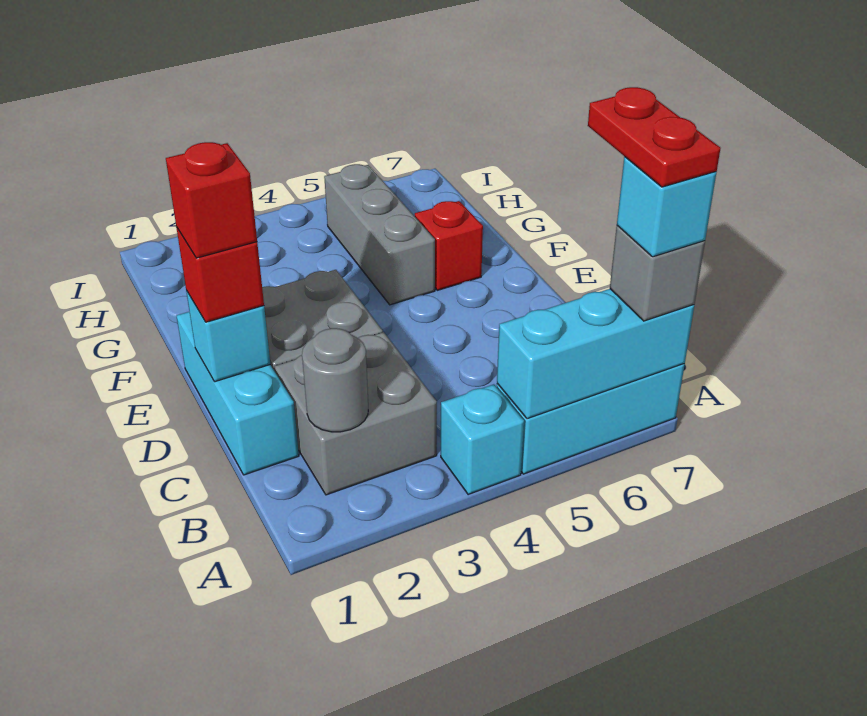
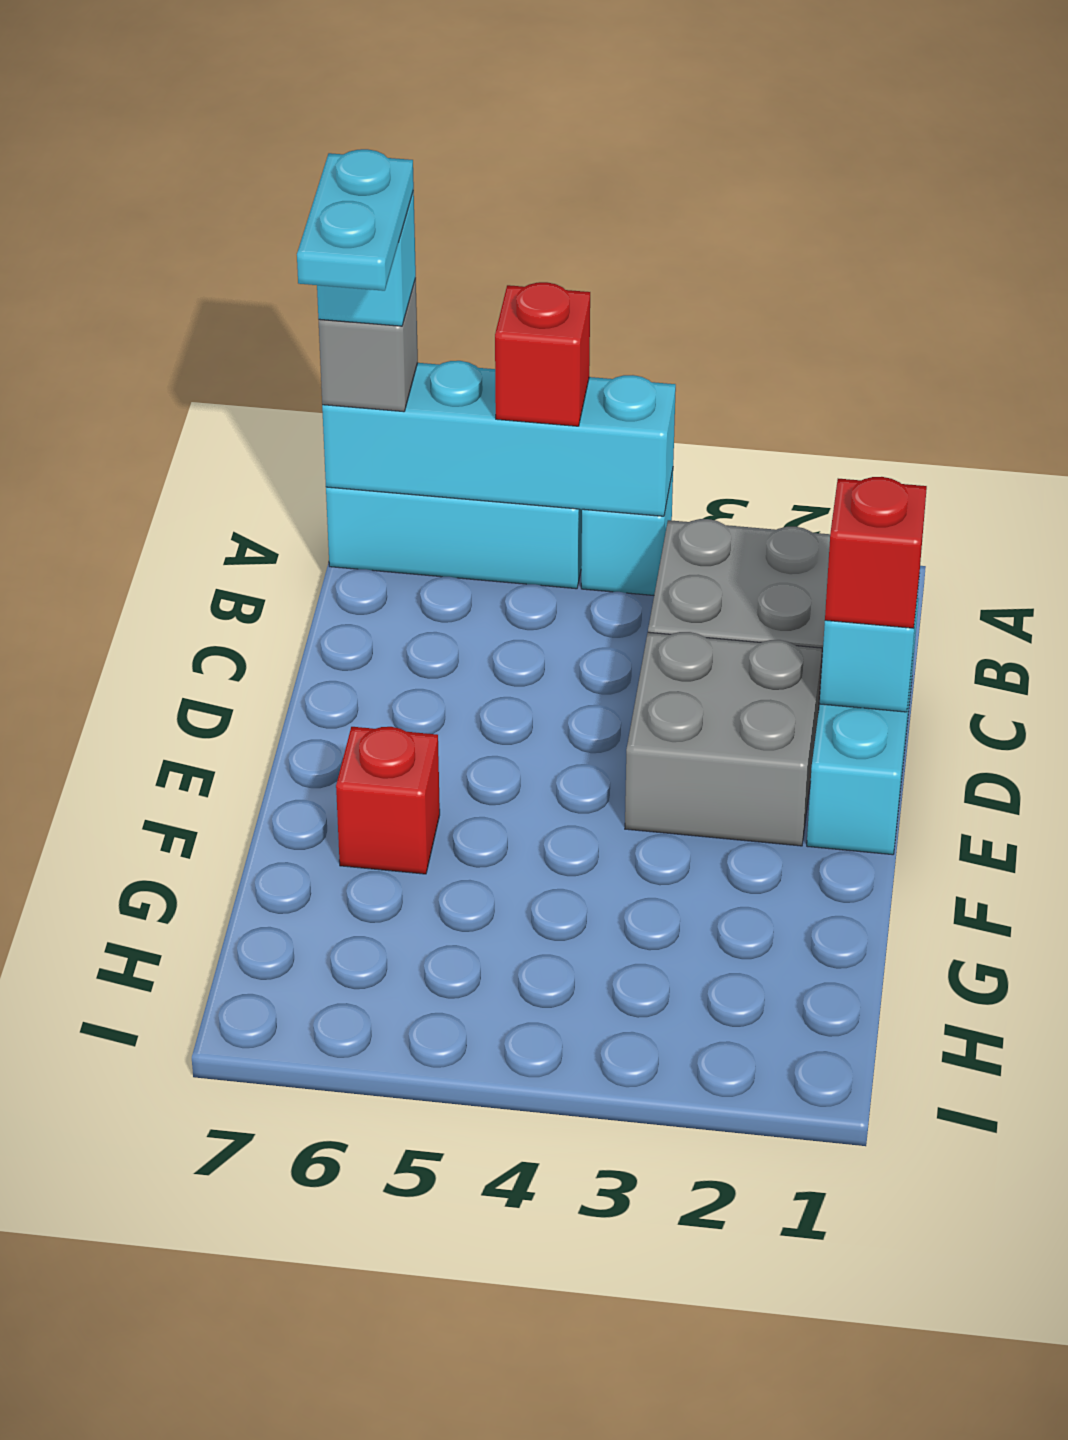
cyan 1x3 brick [497,289,694,419] -> cyan 1x4 brick [322,361,676,516]
red 1x2 plate [588,87,721,187] -> cyan 1x2 plate [297,149,414,291]
grey 1x1 round brick [302,328,368,432] -> none
red 1x1 brick [166,142,257,258] -> red 1x1 brick moved to [495,282,590,426]
grey 1x3 brick [324,164,435,305] -> none

